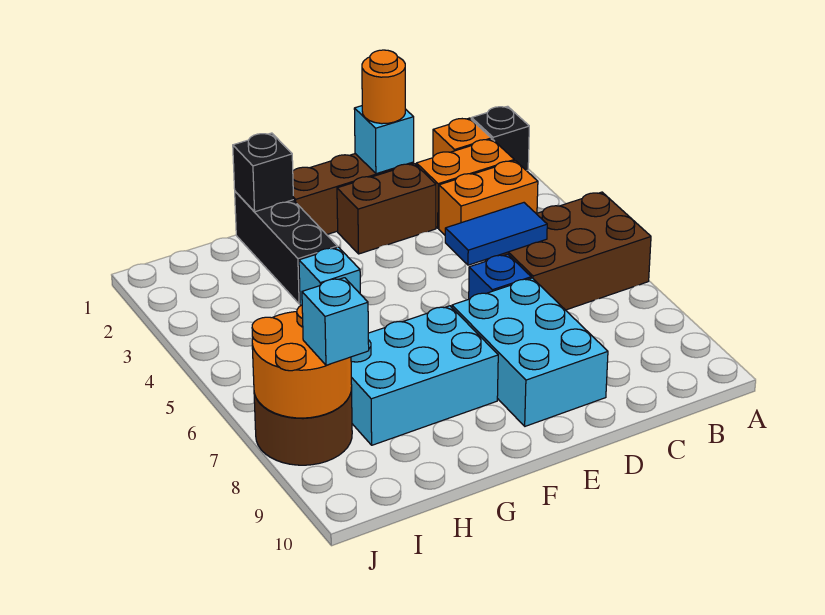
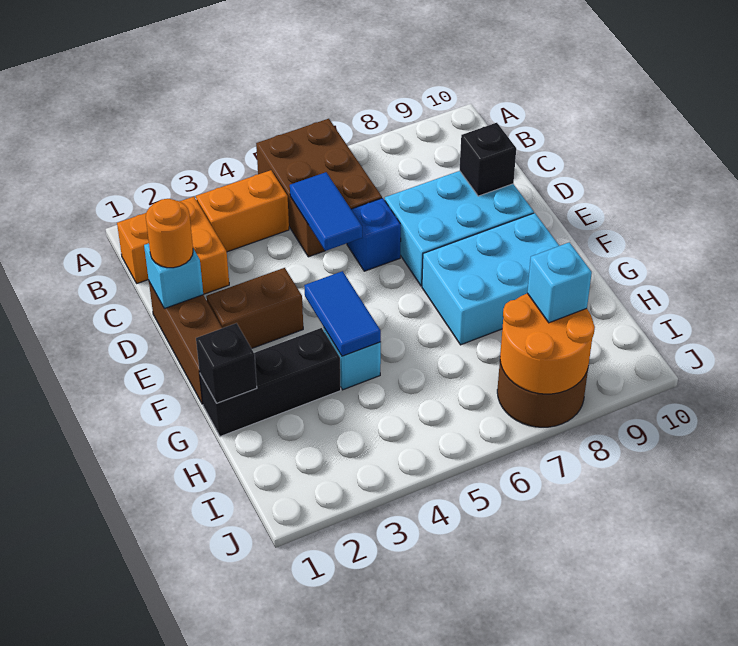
black 1x1 brick [471,106,529,171] -> black 1x1 brick moved to [460,123,516,196]
orange 1x2 brick [439,161,538,235] -> orange 1x2 brick turned to [196,170,289,252]
brown 1x2 brick [337,164,436,254] -> brown 1x2 brick turned to [206,268,303,349]
none -> blue 1x2 tile [304,271,381,356]
cyan 2x3 brick [351,306,498,445] -> cyan 2x3 brick turned to [422,213,559,345]

